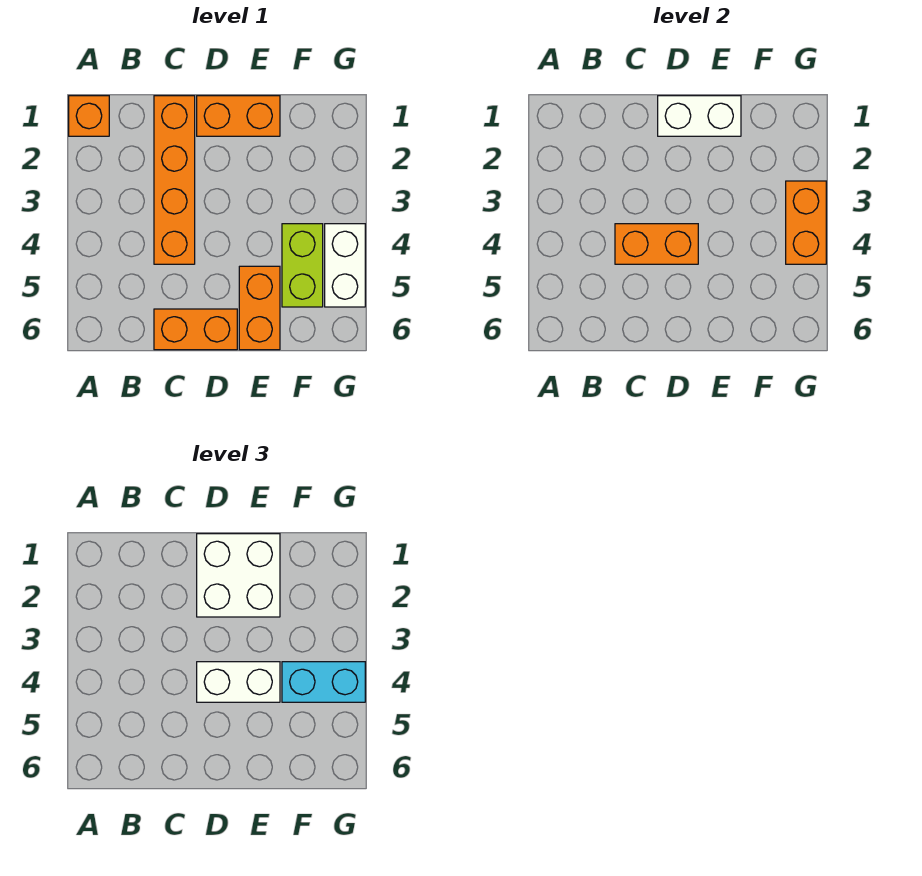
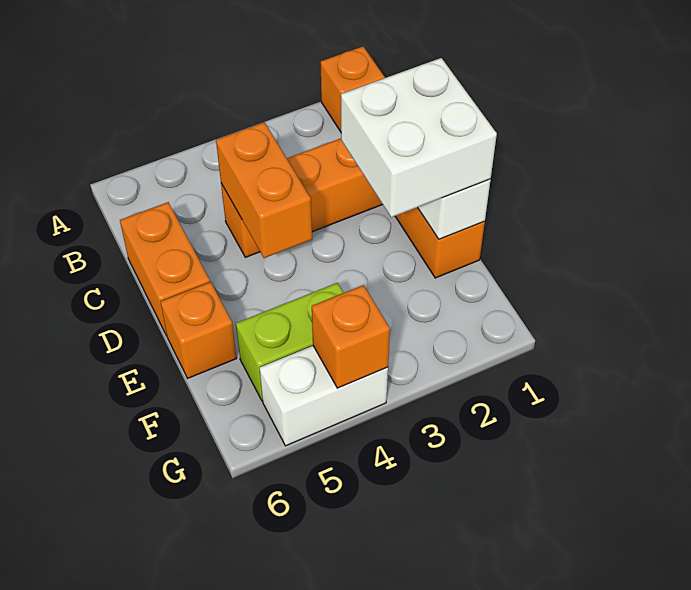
white 1x2 brick [197,662,280,702] -> none
orange 1x2 brick [239,266,280,350] -> orange 1x1 brick [160,282,237,378]
cyan 1x2 brick [282,662,365,702] -> none
orange 1x2 brick [786,181,826,264] -> orange 1x1 brick [312,285,390,388]

